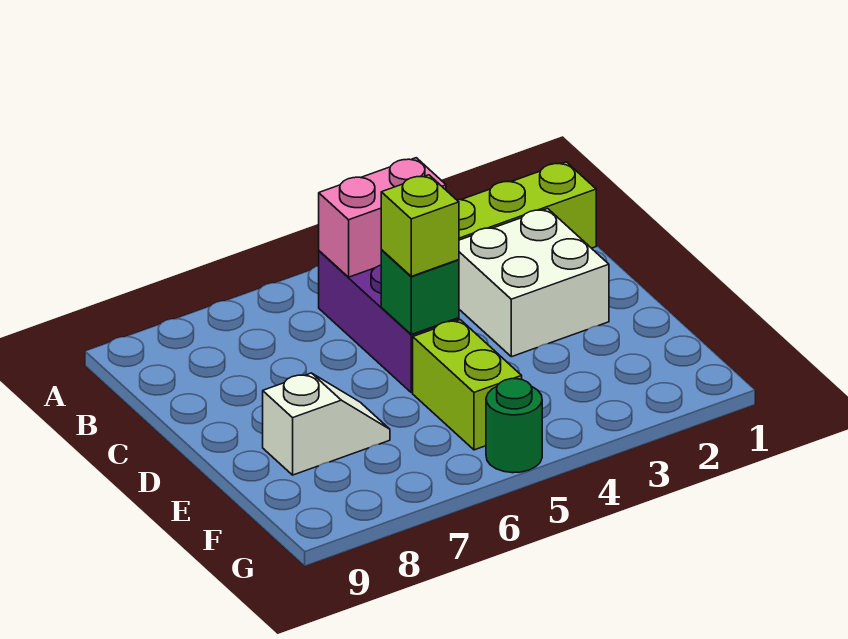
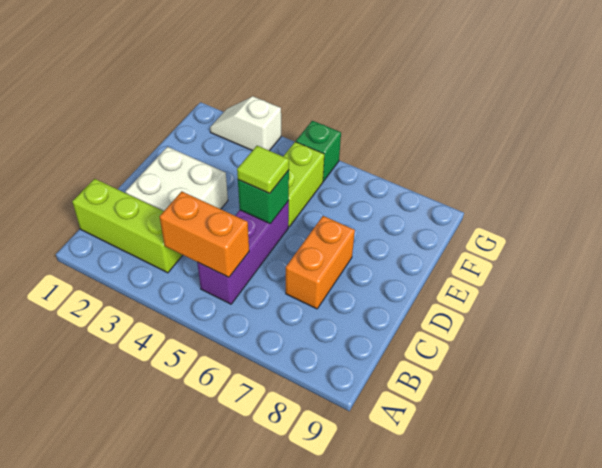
pink 1x2 brick [319,158,446,277] -> orange 1x2 brick [160,191,249,277]
none -> orange 1x2 brick [286,216,355,309]
lime 1x1 brick [381,175,459,276] -> lime 1x1 tile [237,146,289,193]
white 1x2 slope [263,373,390,475] -> white 1x2 slope moved to [210,97,281,151]
green 1x1 round brick [486,379,542,473] -> green 1x1 brick [296,121,341,181]

